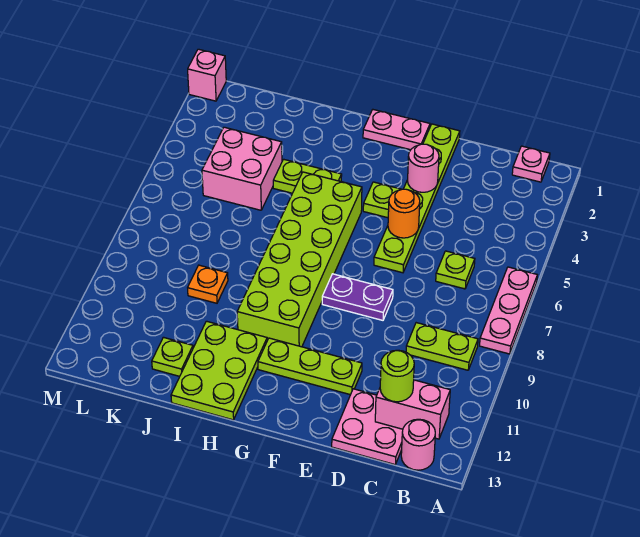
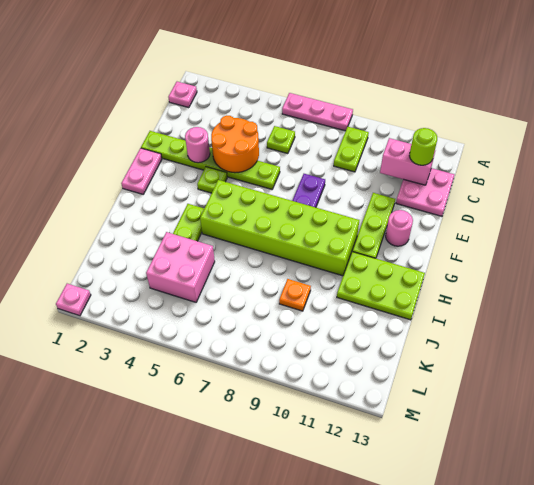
pink 1x2 brick [375,380,450,439] -> pink 1x2 brick turned to [380,138,435,185]
pink 1x1 round brick [401,419,435,470] -> pink 1x1 round brick moved to [386,210,413,246]
orange 1x1 round brick [388,189,420,238] -> orange 2x2 round brick [211,116,259,173]
lime 1x1 plate [152,337,193,376] -> none
pink 1x1 brick [188,49,226,101] -> pink 1x1 plate [56,284,91,316]

